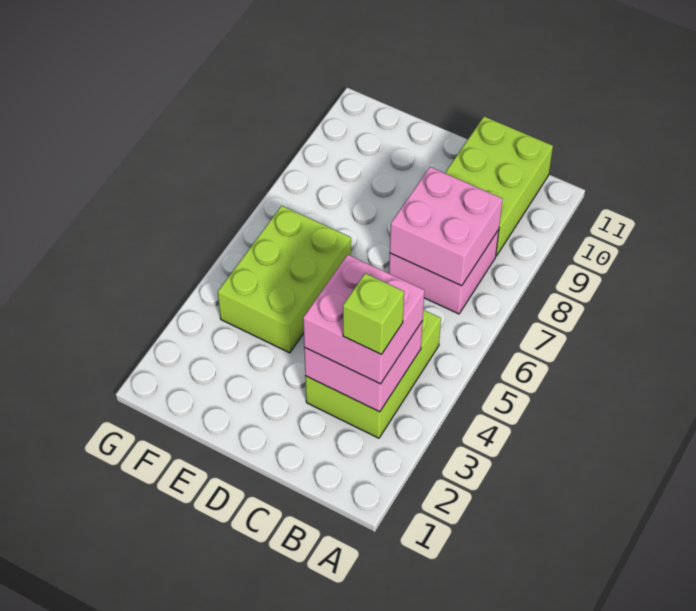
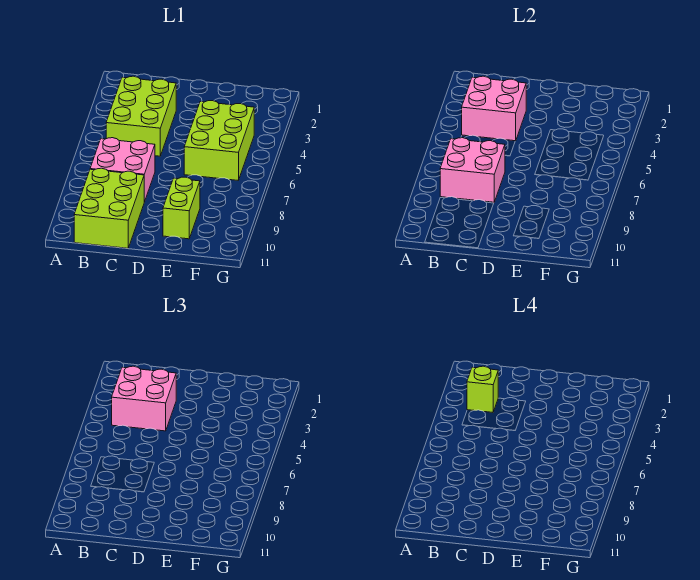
none -> lime 1x2 brick [163,177,200,239]

